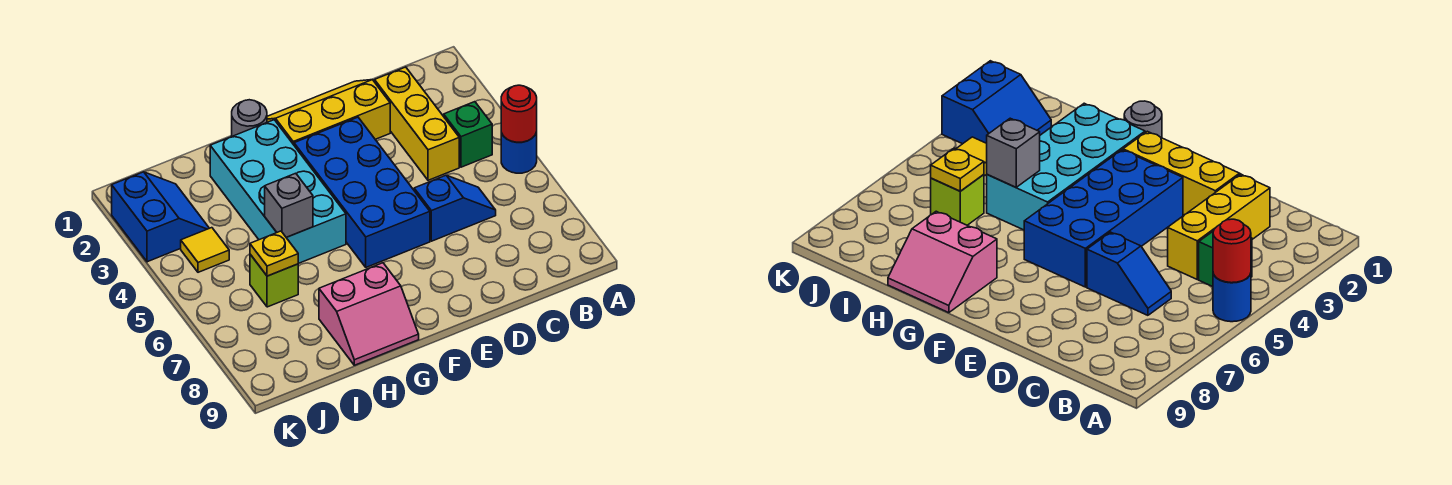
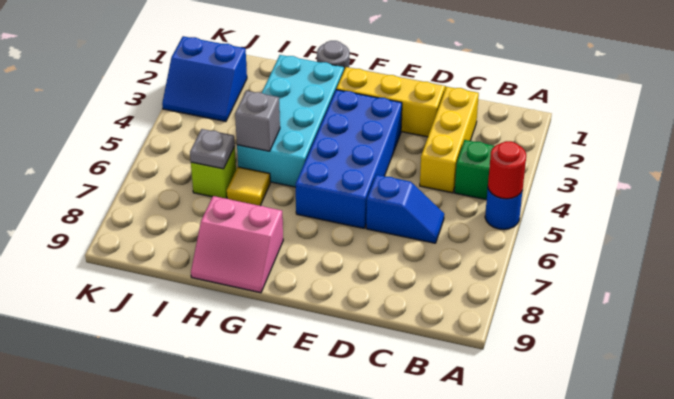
yellow 1x1 plate [250,231,298,276] -> grey 1x1 plate [190,129,235,169]
blue 2x2 slope [112,172,209,262] -> blue 2x2 slope turned to [162,36,247,122]
yellow 1x1 tile [181,228,229,272] -> yellow 1x1 tile moved to [227,167,270,206]

